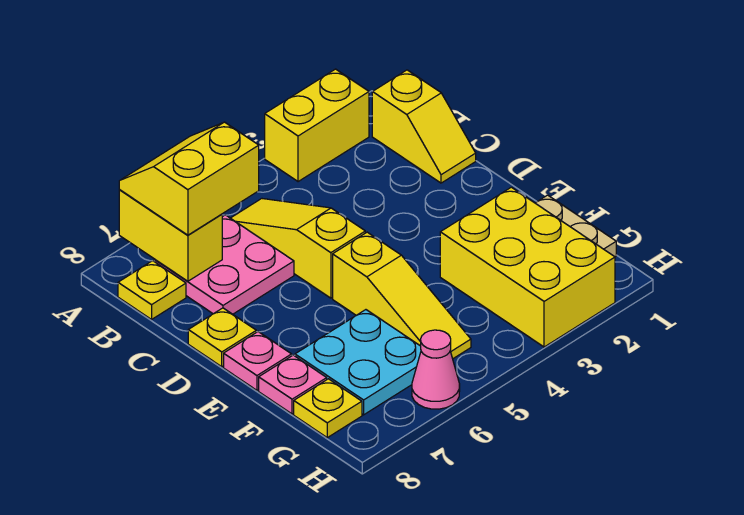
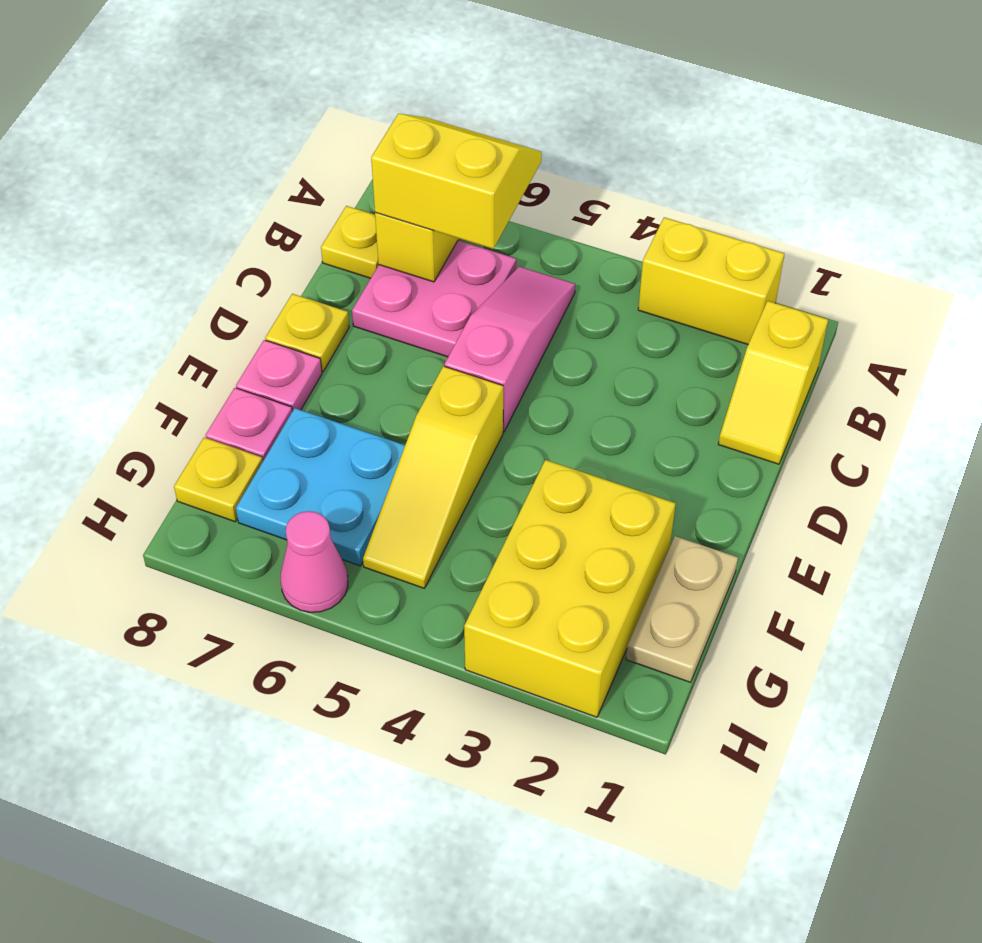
yellow 1x3 slope [231,199,365,298] -> pink 1x3 slope [445,267,575,432]

